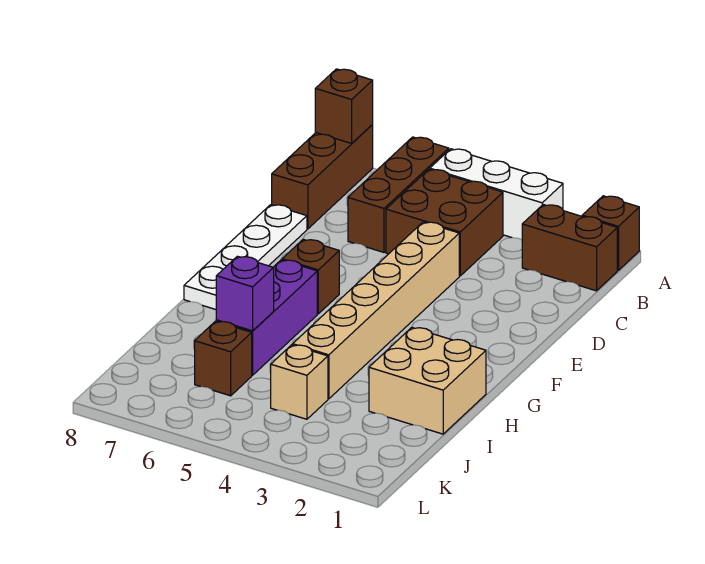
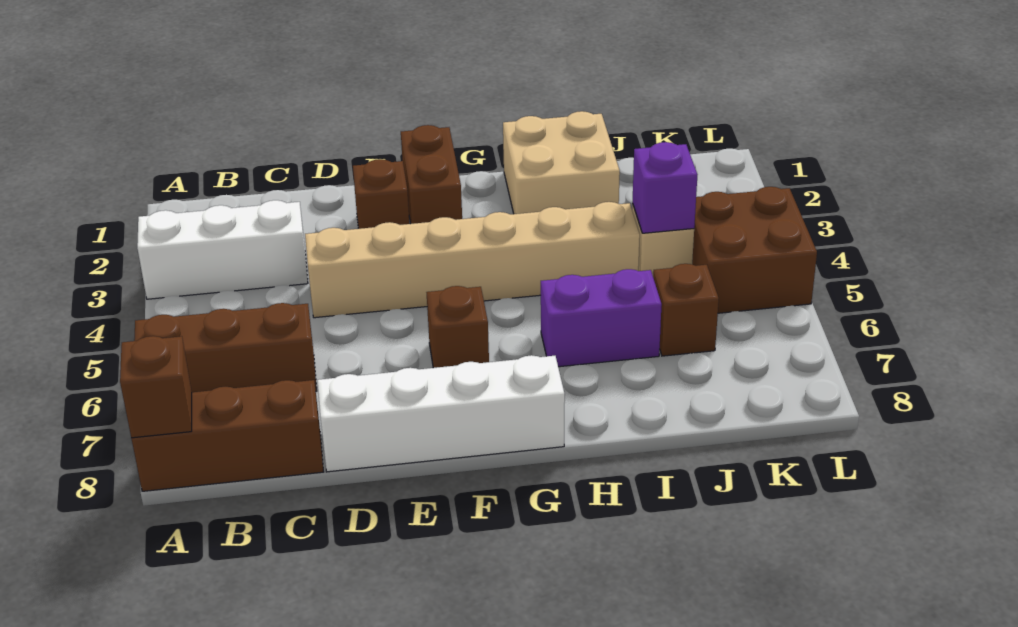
brown 1x1 brick [582,196,639,270] -> brown 1x1 brick moved to [353,159,410,229]
white 1x3 brick [430,149,563,240] -> white 1x3 brick turned to [137,200,308,299]
brown 1x2 brick [522,205,617,291] -> brown 1x2 brick moved to [401,125,462,224]
brown 2x2 brick [386,169,503,276] -> brown 2x2 brick moved to [692,187,817,313]
white 1x4 plate [184,205,307,309] -> white 1x4 brick [317,355,565,472]
purple 1x3 brick [216,260,317,375] -> purple 1x2 brick [541,269,662,367]
purple 1x1 brick [216,256,274,331] -> purple 1x1 brick moved to [633,142,697,233]

